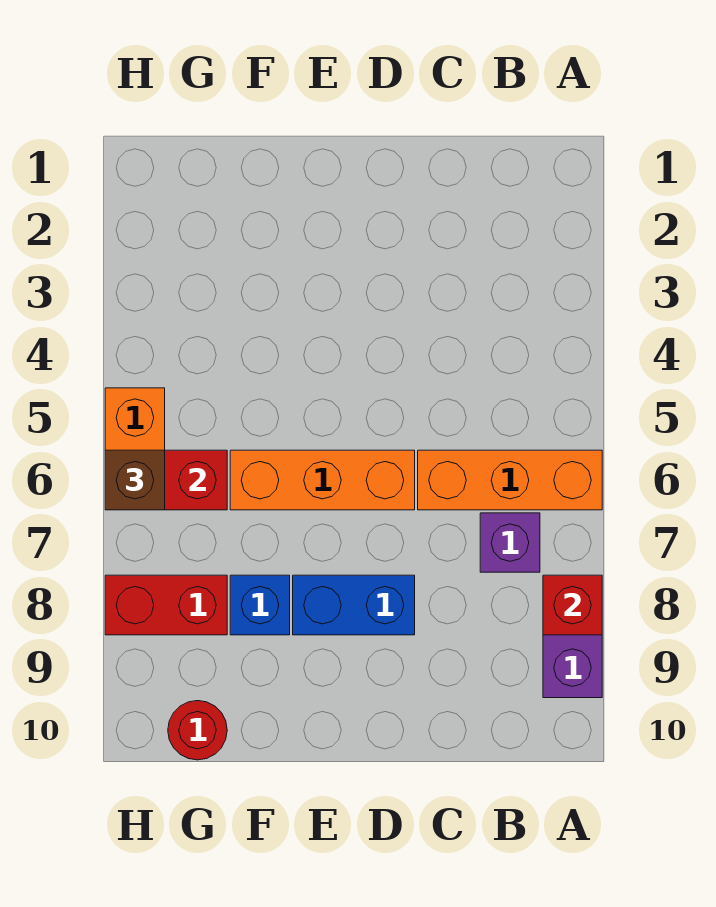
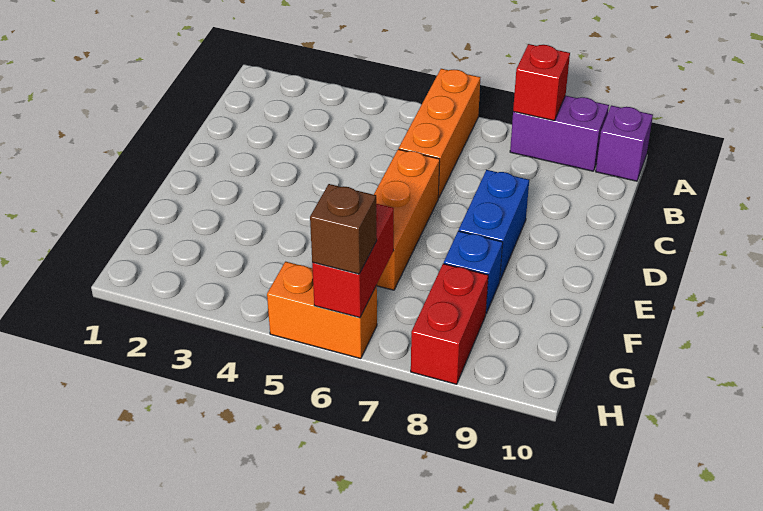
purple 1x1 brick [480,513,540,572] -> purple 1x1 brick moved to [596,106,653,181]
red 1x1 round brick [168,701,227,760] -> none

